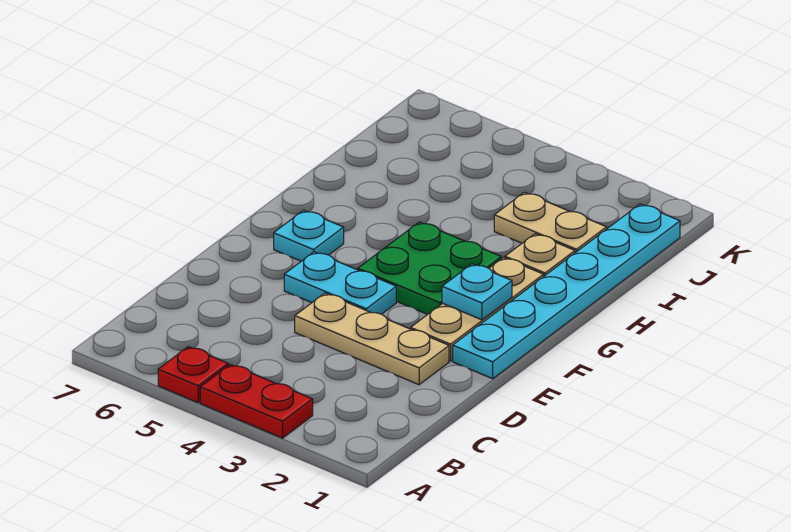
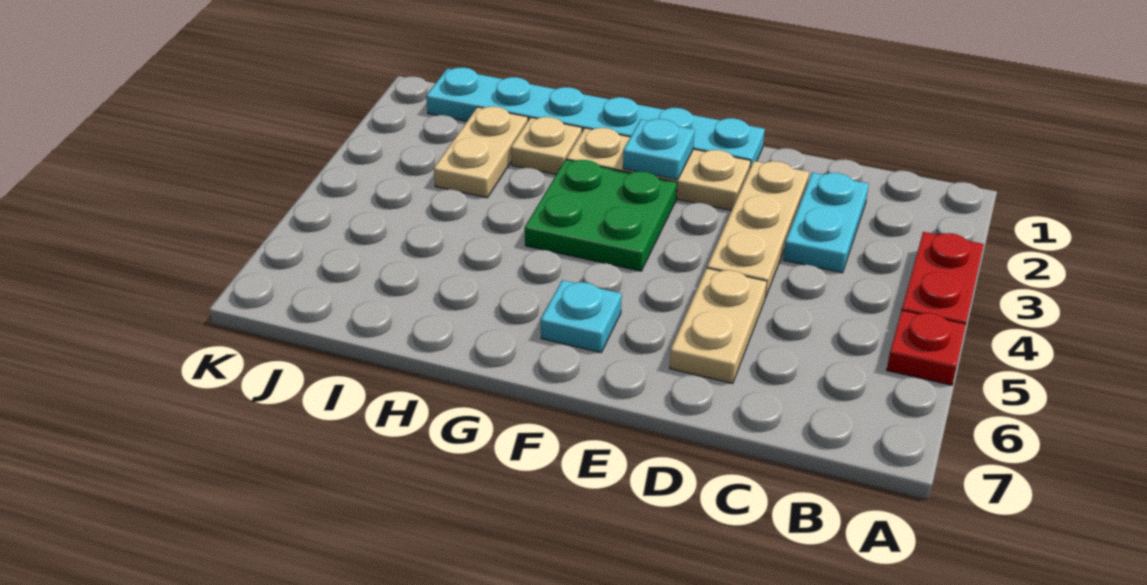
none -> tan 1x2 plate [670,268,767,384]
cyan 1x2 plate [284,252,396,314] -> cyan 1x2 plate moved to [783,172,869,273]

